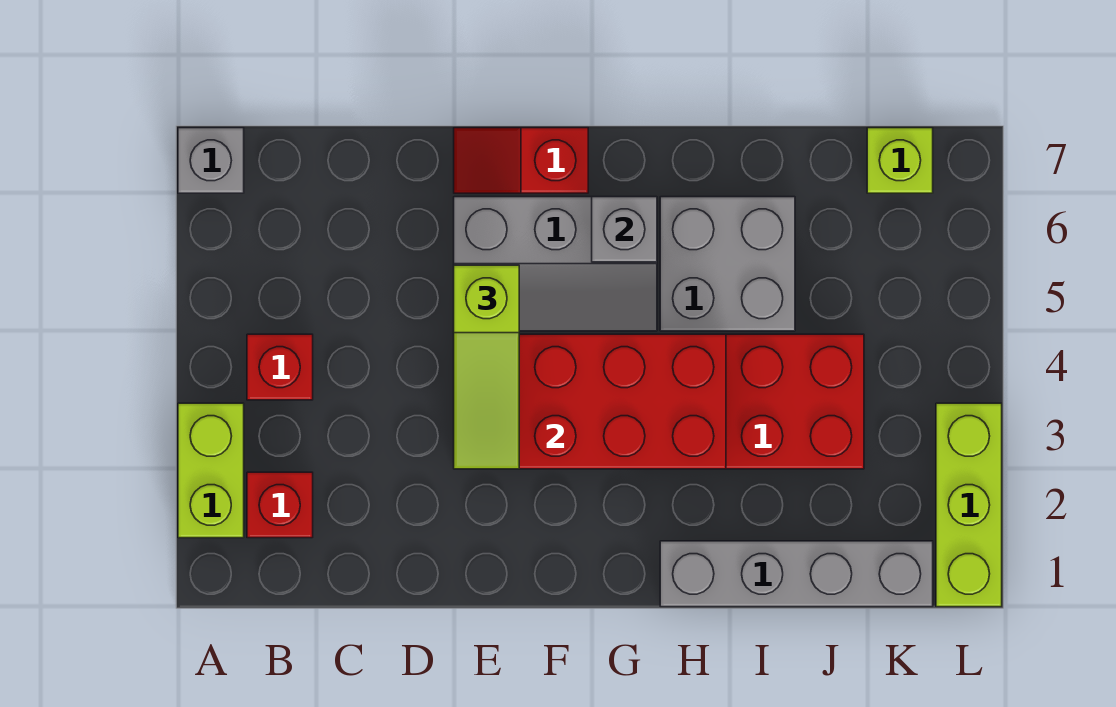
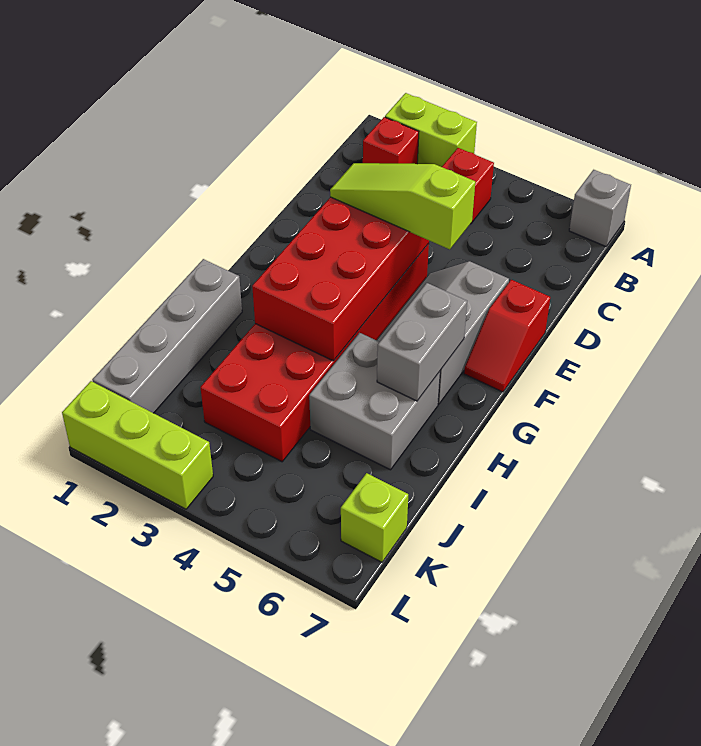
red 1x2 slope [454,128,588,193] -> red 1x2 slope turned to [464,280,550,392]
grey 1x1 brick [592,197,657,262] -> grey 1x2 brick [377,283,467,401]

